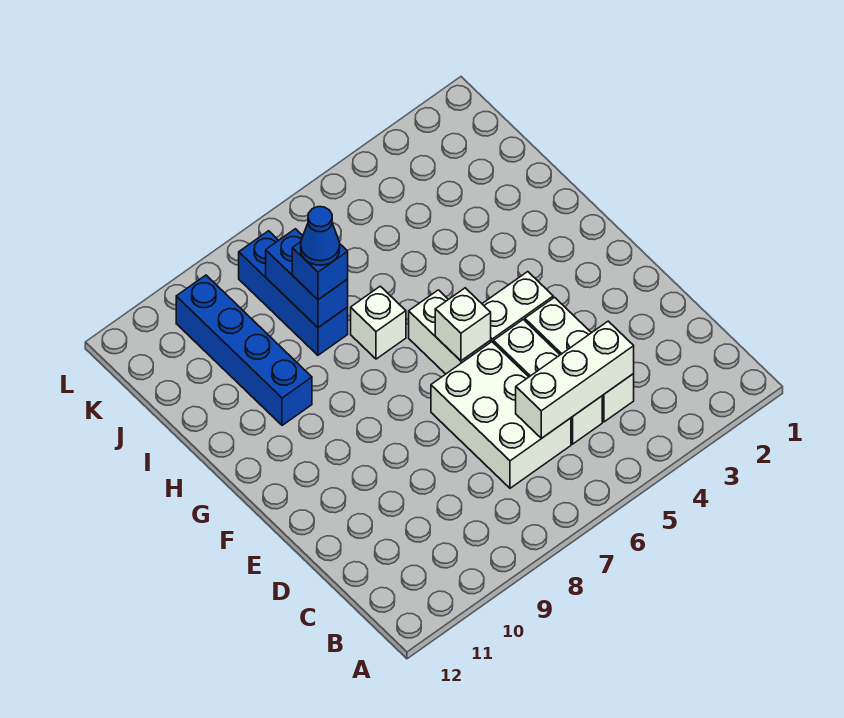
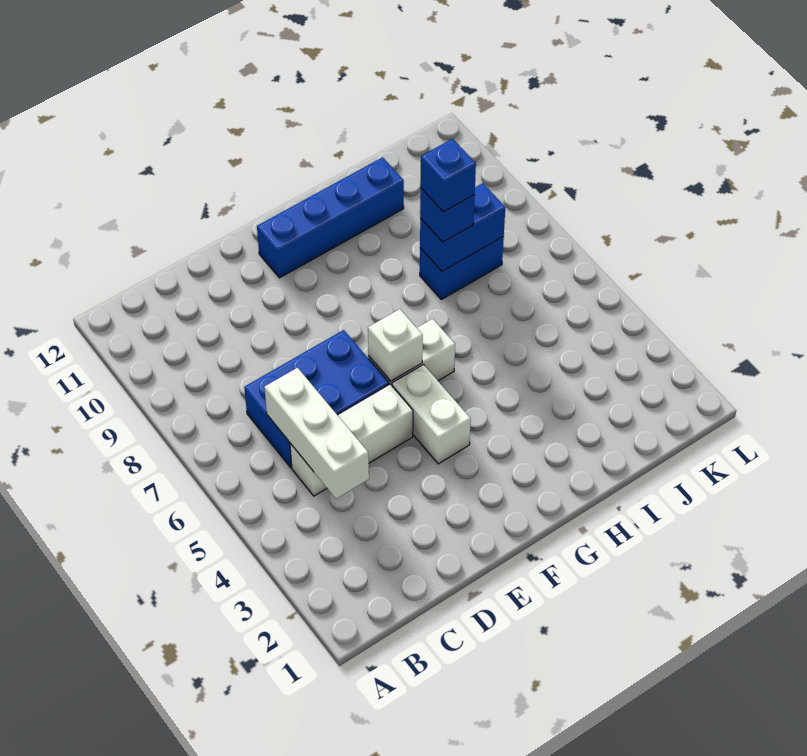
white 1x3 brick [525,297,634,422] -> none
white 2x3 brick [431,342,571,488] -> blue 2x3 brick [244,330,389,467]
white 1x1 brick [351,286,406,359] -> none
blue 1x4 brick [176,275,312,425] -> blue 1x4 brick moved to [257,157,404,278]
blue 1x3 brick [239,231,348,355] -> blue 1x2 brick [420,237,504,300]
blue 1x1 cone [301,207,340,265] -> blue 1x1 brick [421,139,476,212]

